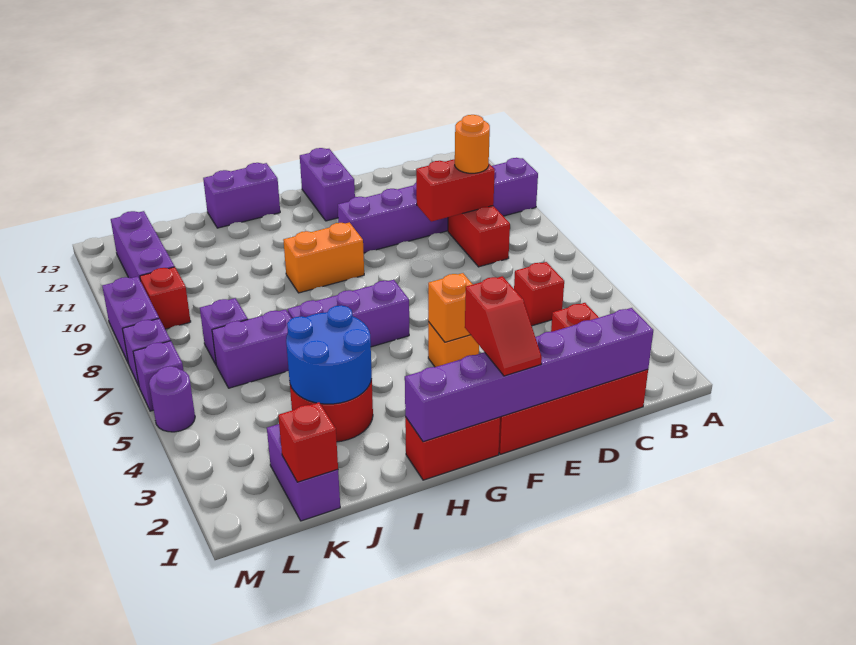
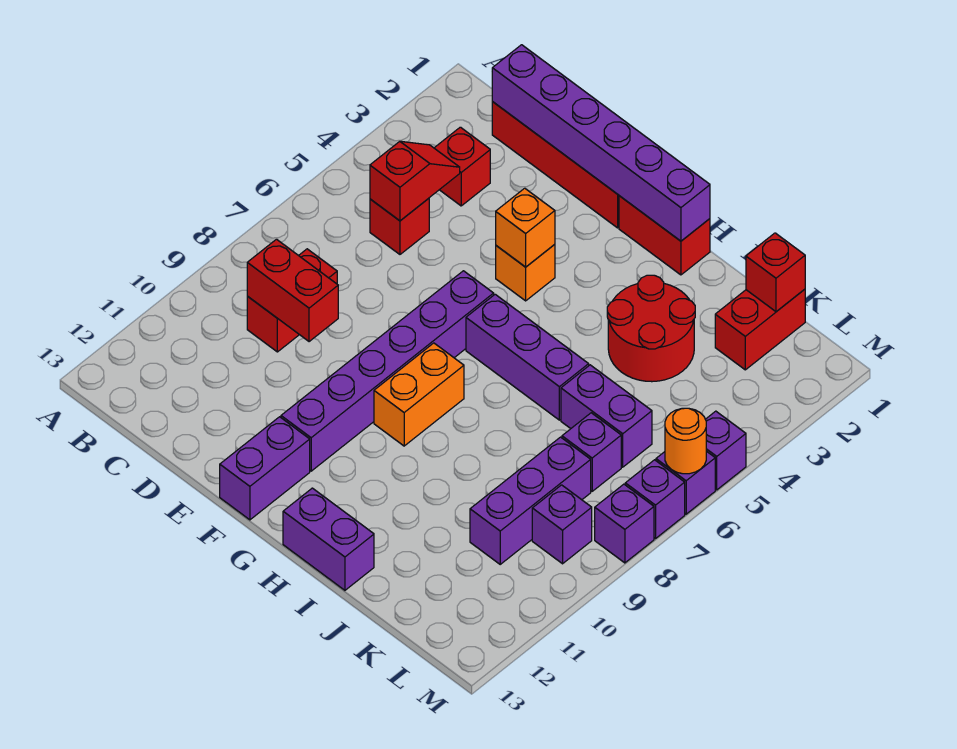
purple 1x6 brick [338,158,538,253] -> purple 1x6 brick turned to [281,271,494,471]
orange 1x1 round brick [455,115,490,173] -> orange 1x1 round brick moved to [665,408,706,474]
red 1x2 slope [465,276,542,376] -> red 1x2 slope moved to [370,141,460,221]
orange 1x2 brick [283,222,364,293] -> orange 1x2 brick turned to [374,343,464,446]
blue 2x2 round brick [286,305,372,404] -> none
purple 1x2 brick [267,424,340,521] -> red 1x2 brick [715,289,805,370]
red 1x1 brick [140,267,191,329] -> purple 1x1 brick [532,485,592,564]
purple 1x3 brick [111,211,175,279] -> purple 1x3 brick moved to [470,437,591,564]
purple 1x1 round brick [149,366,195,432] -> purple 1x1 brick [705,411,746,490]
purple 1x2 brick [102,276,159,364] -> purple 1x1 brick [595,484,654,563]

